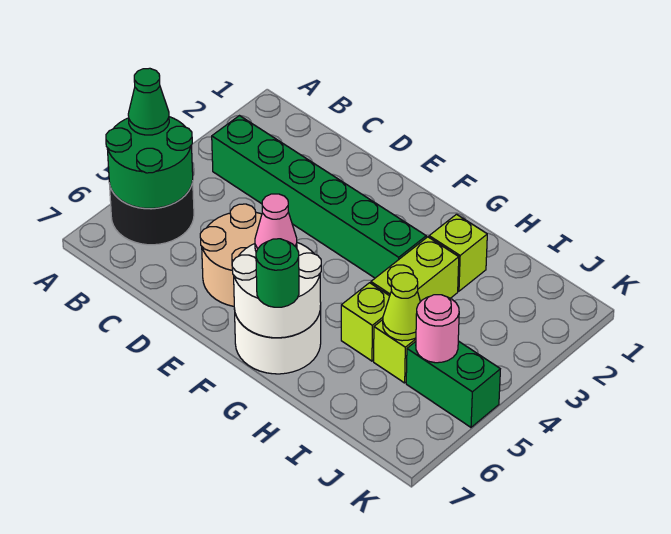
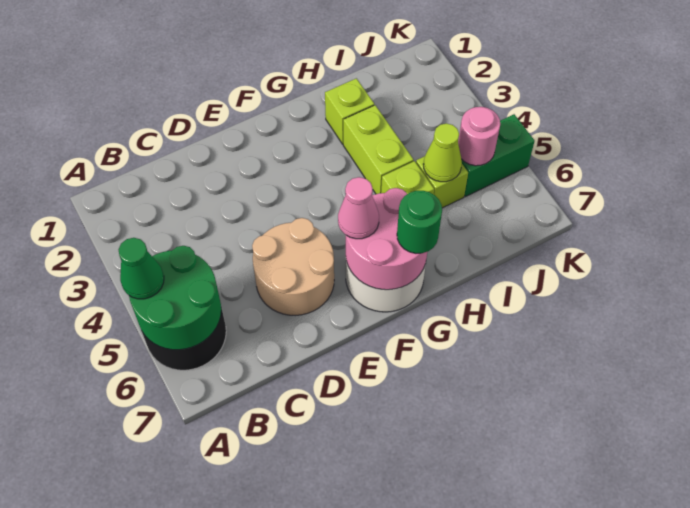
green 1x6 brick [212,116,426,278] -> none
white 2x2 round brick [232,243,321,338] -> pink 2x2 round brick [346,188,427,290]

